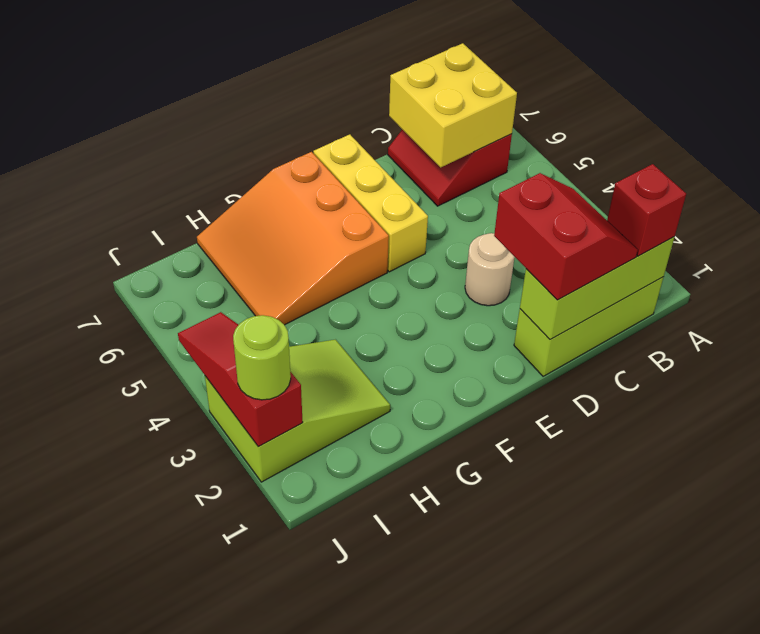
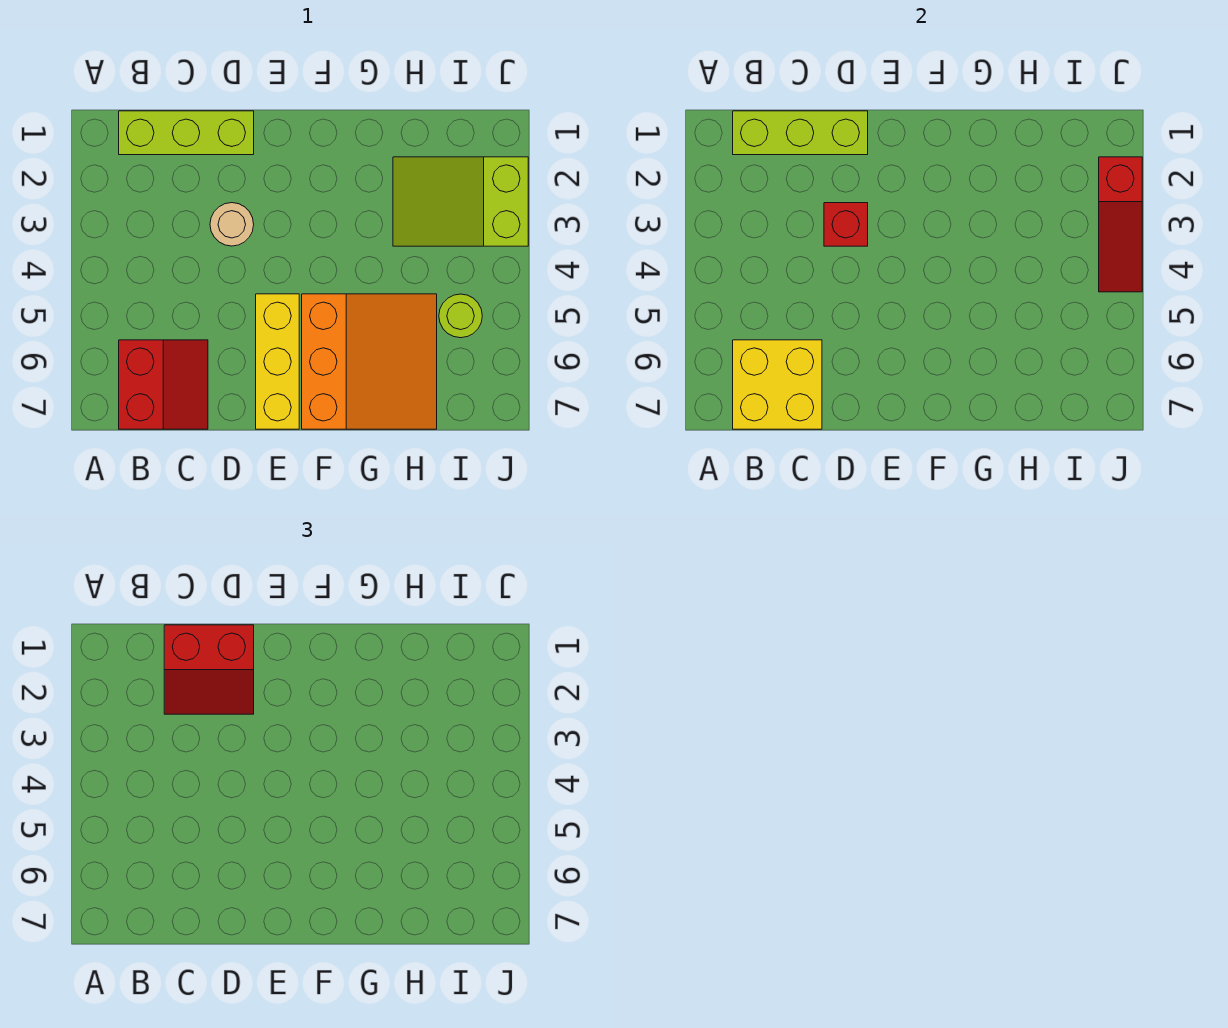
red 1x1 brick [607,164,686,256] -> red 1x1 brick moved to [824,203,868,246]
red 2x2 slope [494,173,638,300] -> red 2x2 slope turned to [164,625,254,714]
lime 1x1 round brick [233,315,291,400] -> lime 1x1 round brick moved to [439,294,482,338]

